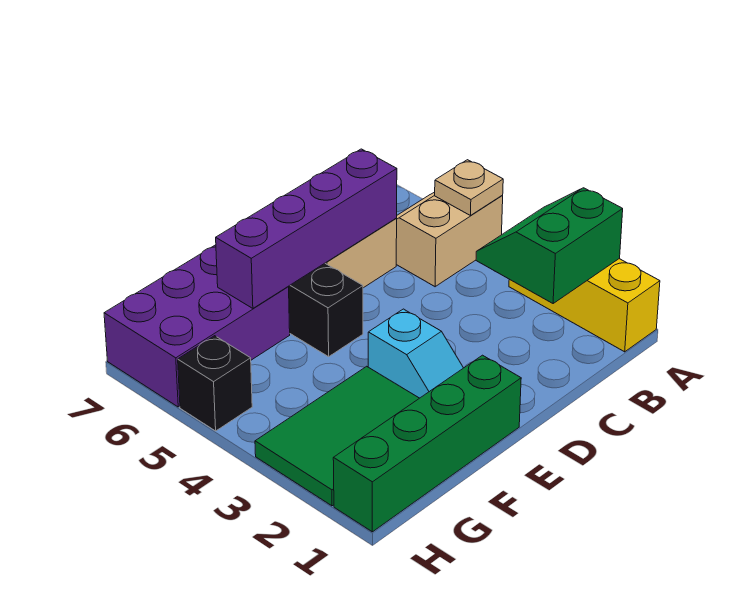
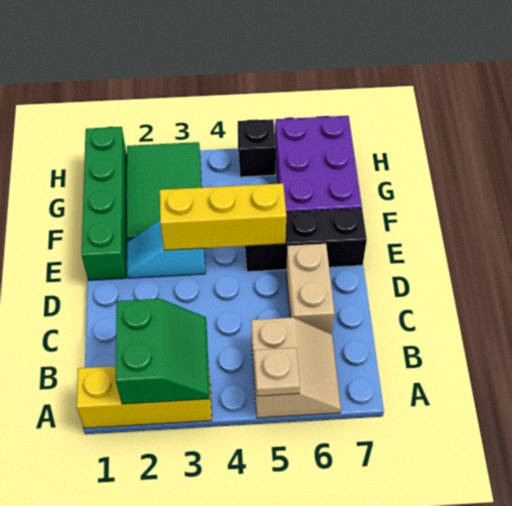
purple 1x4 brick [216,149,397,308] -> none
none -> yellow 1x3 brick [160,183,286,250]

